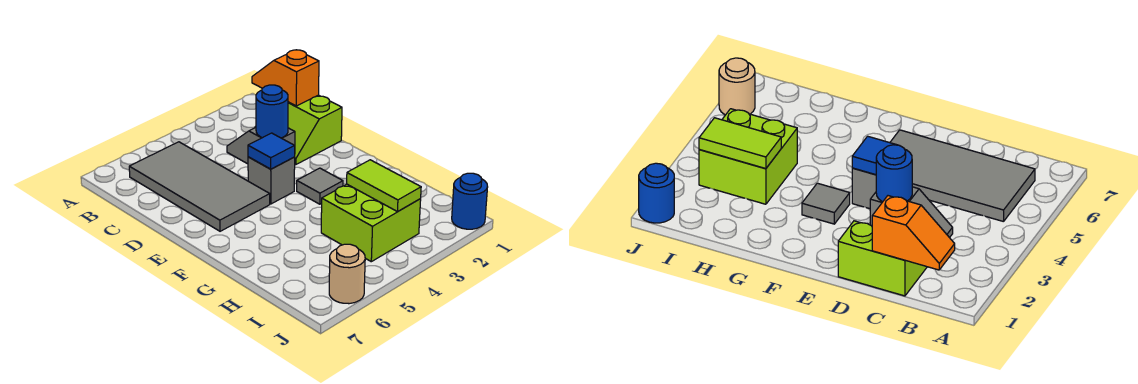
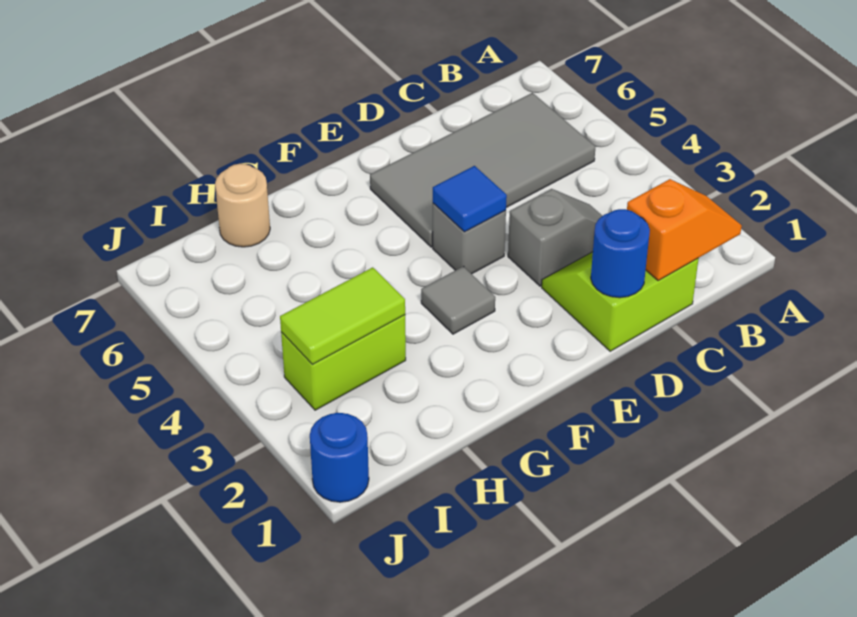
blue 1x1 round brick [256,85,288,138] -> blue 1x1 round brick moved to [591,209,650,298]
lime 2x2 brick [321,184,421,262] -> lime 1x2 brick [281,315,406,410]
tan 1x1 round brick [329,244,365,304] -> tan 1x1 round brick moved to [215,164,270,247]

